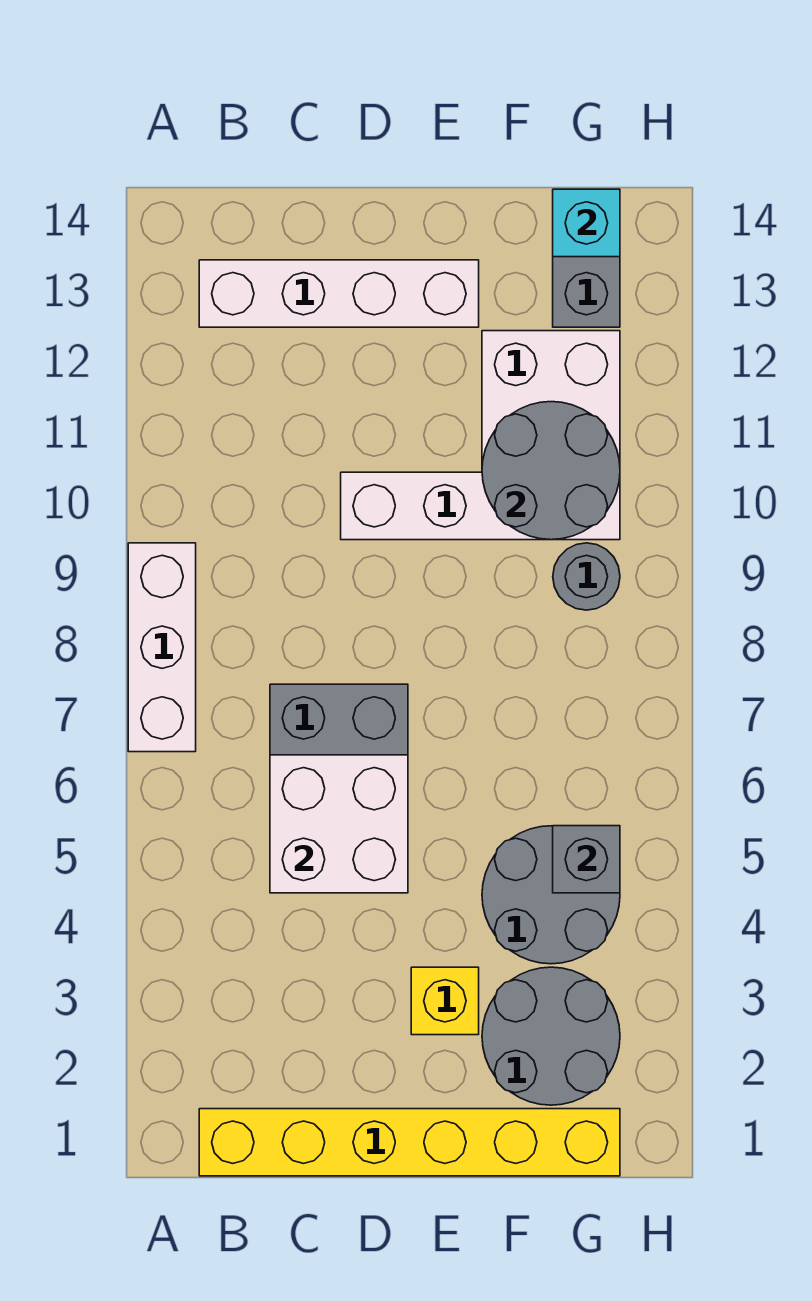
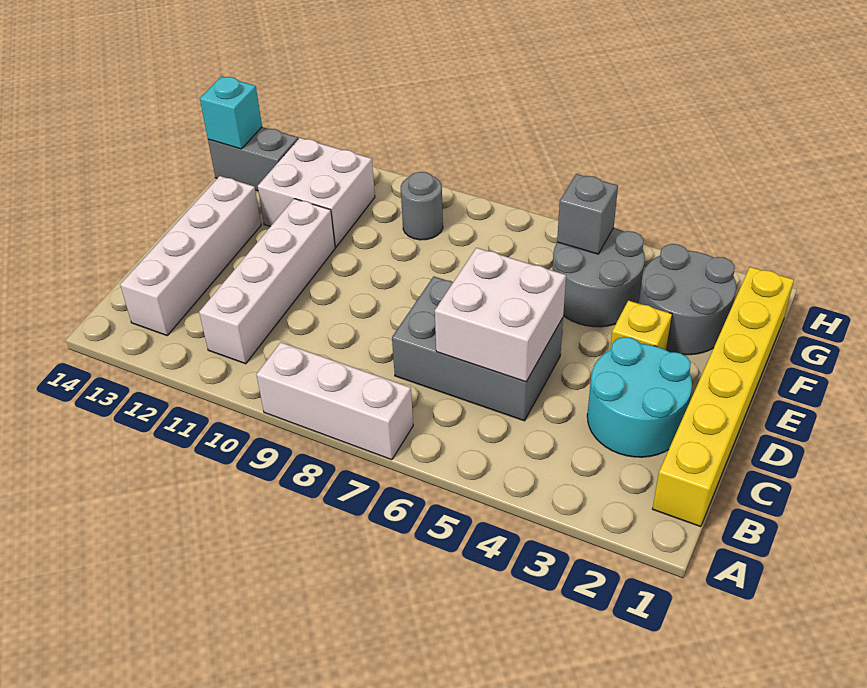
none -> cyan 2x2 round brick [587,337,692,457]
white 1x4 brick [341,472,620,540] -> white 1x4 brick moved to [199,199,335,364]
grey 2x2 round brick [482,402,620,540] -> none

